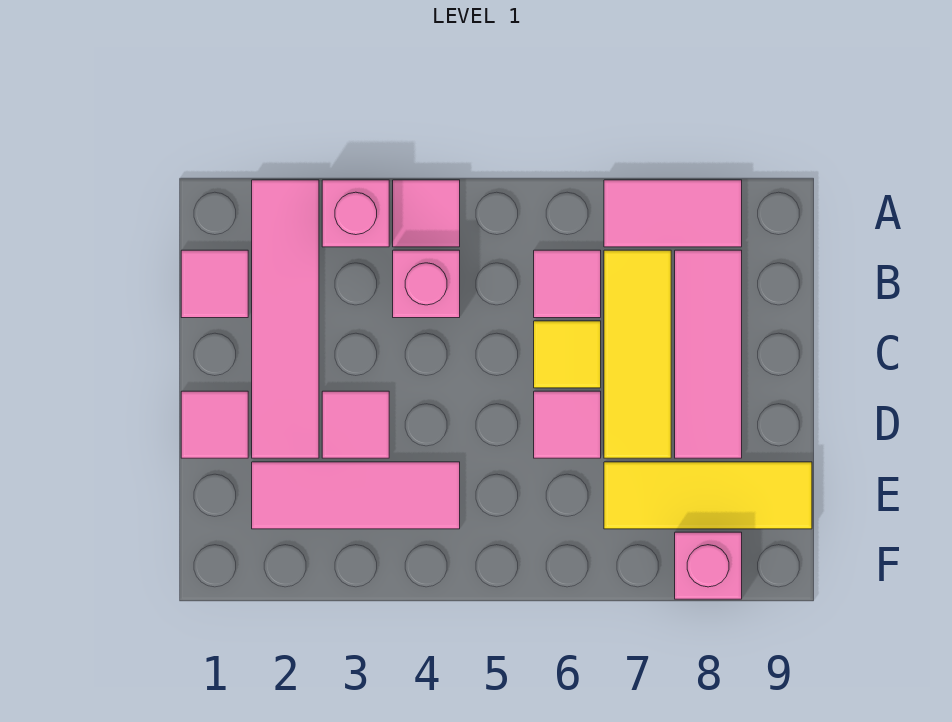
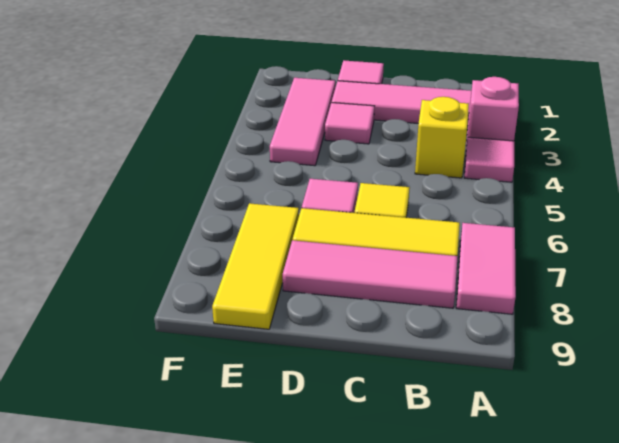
pink 1x1 tile [181,250,248,318] -> none
pink 1x1 brick [393,250,460,318] -> yellow 1x1 brick [415,97,469,178]
pink 1x1 tile [534,250,601,318] -> none
pink 1x1 brick [675,532,742,599] -> none

